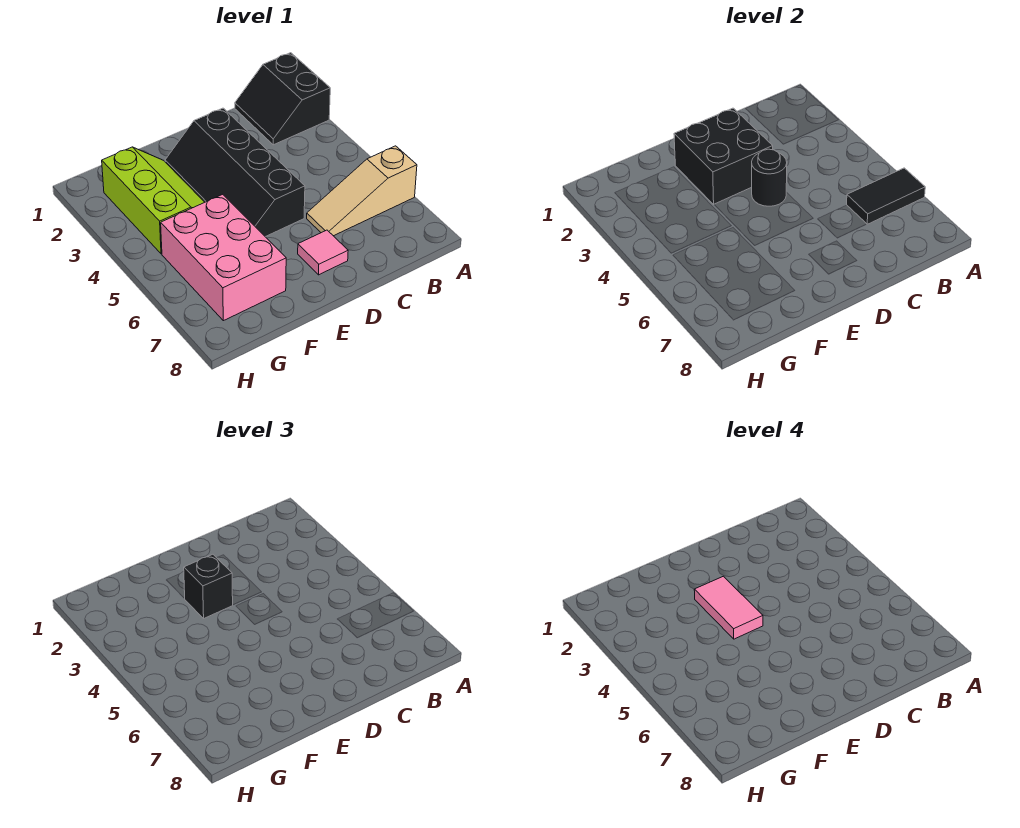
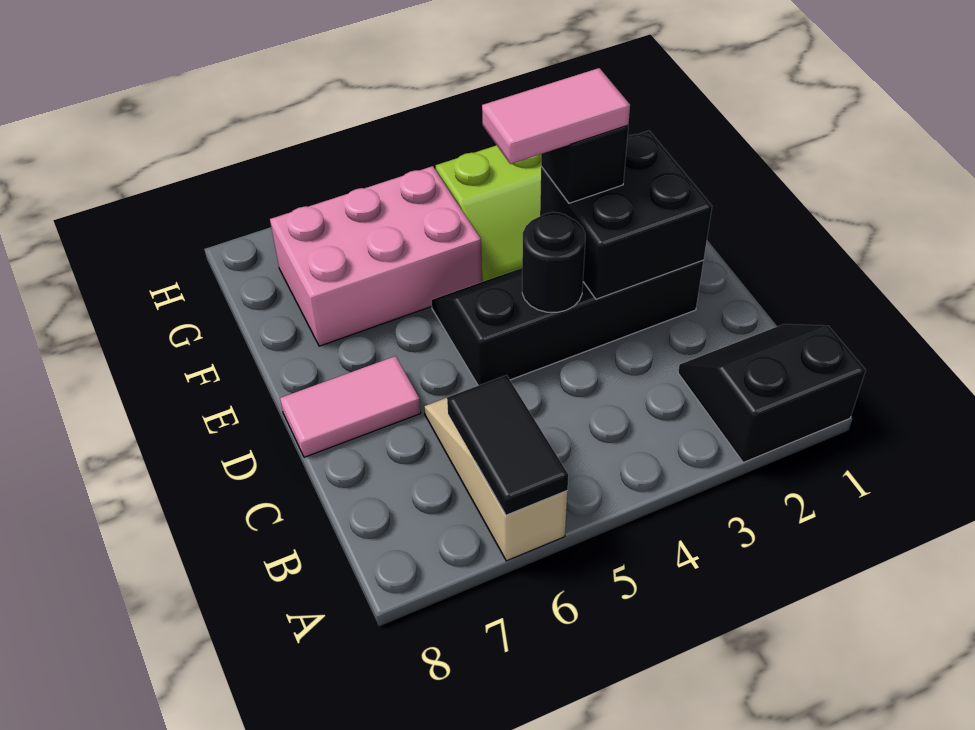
pink 1x1 tile [298,230,348,275] -> pink 1x2 tile [280,356,421,457]

